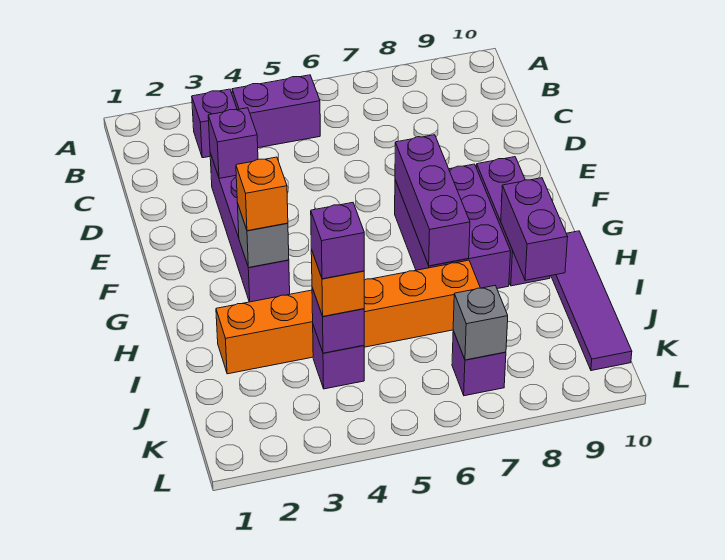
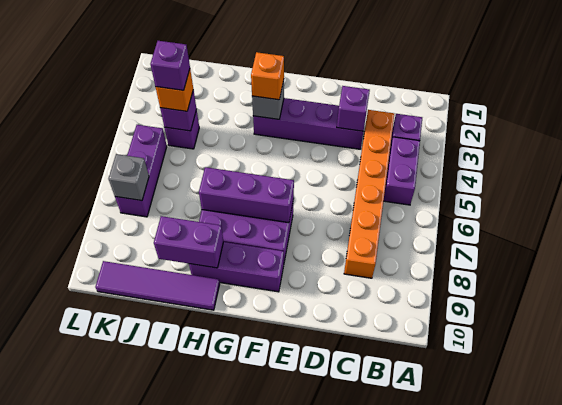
orange 1x6 brick [216,260,480,374] -> orange 1x6 brick moved to [344,110,394,278]
purple 1x1 brick [452,331,506,396] -> purple 1x3 brick [115,125,167,217]

